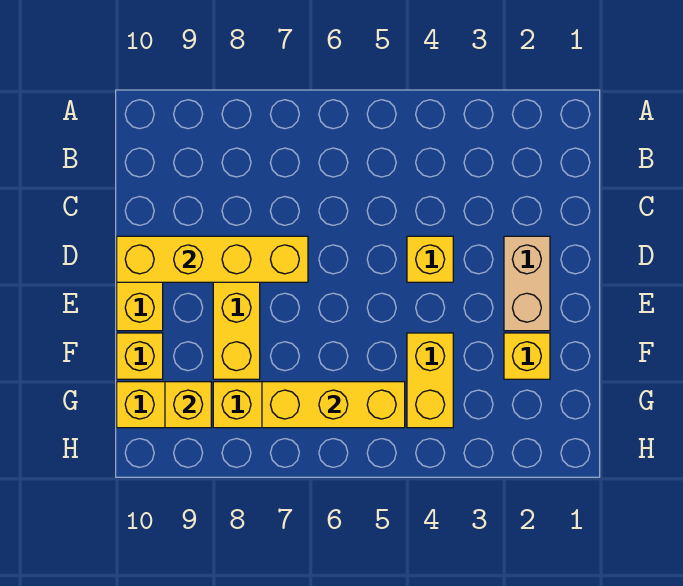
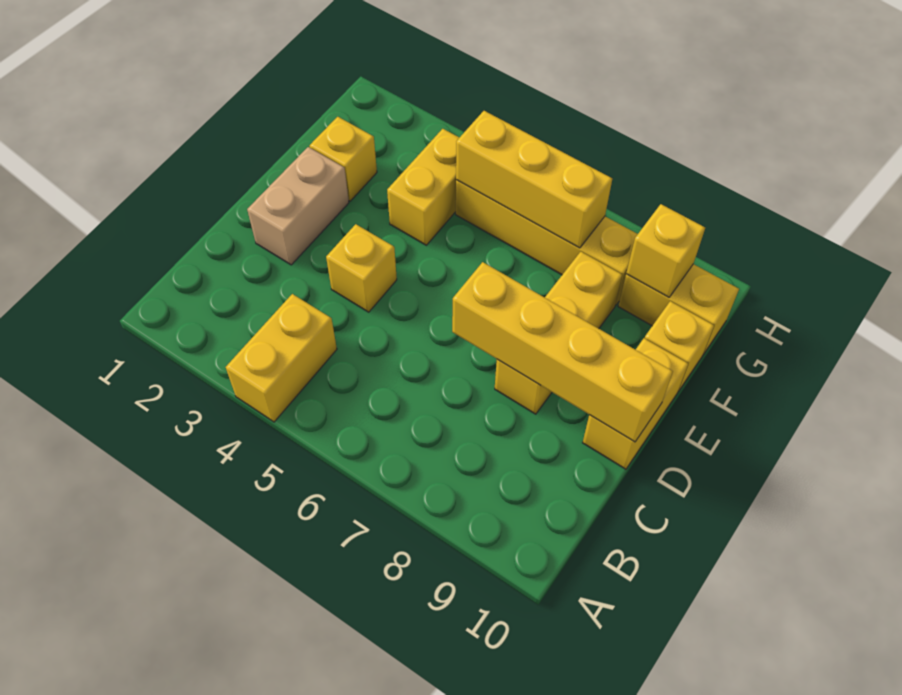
none -> yellow 1x2 brick [226,294,337,422]

